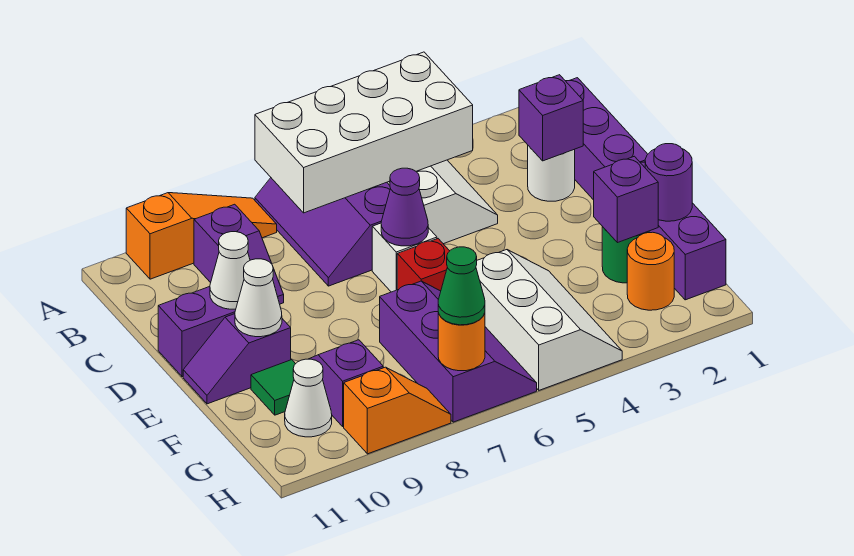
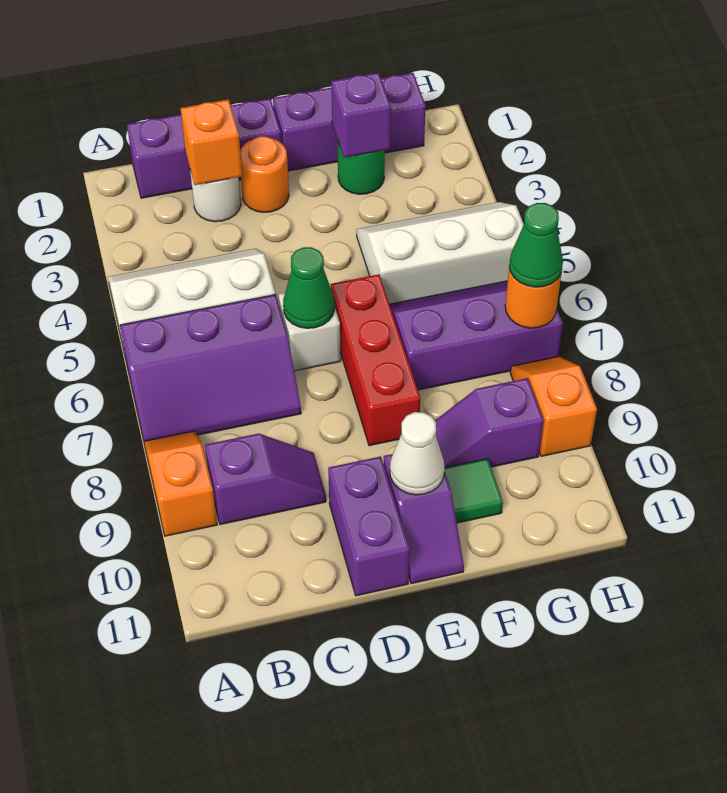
white 2x4 brick [255,52,473,213] -> none
orange 1x3 slope [126,193,277,279] -> orange 1x2 slope [144,431,217,536]
purple 1x1 brick [519,75,583,161] -> orange 1x1 brick [181,99,242,185]
purple 1x1 cone [381,168,428,246] -> green 1x1 cone [283,247,335,328]
white 1x1 cone [210,232,250,309] -> none
red 1x1 brick [397,239,449,291] -> red 1x3 brick [331,275,420,446]
purple 1x1 round brick [645,144,692,221] -> none
orange 1x1 round brick [627,232,674,310] -> orange 1x1 round brick moved to [240,136,289,212]
white 1x1 cone [285,359,332,437] -> none

